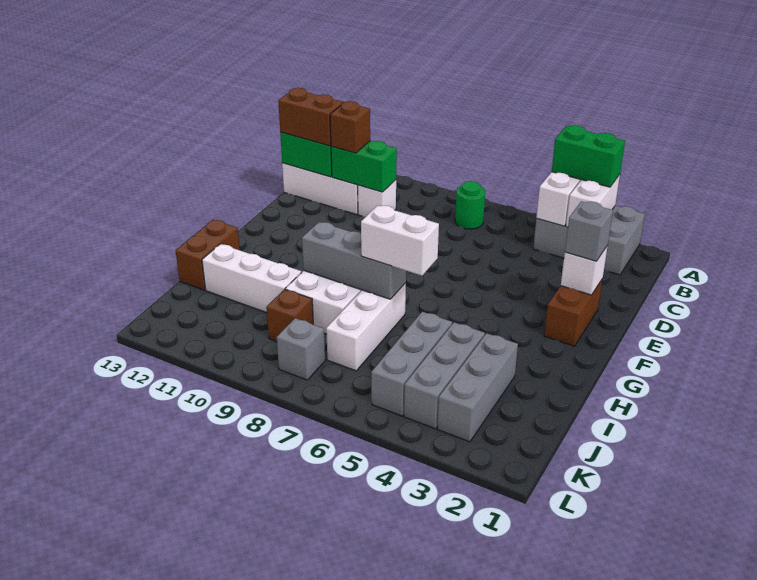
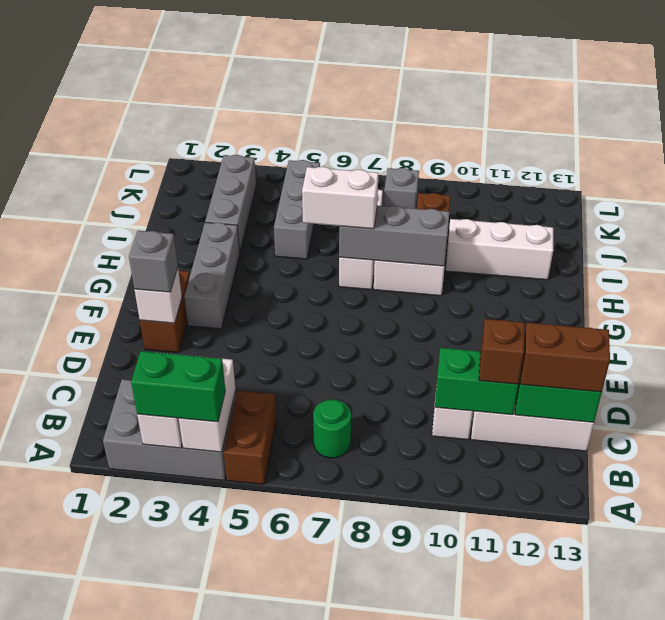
brown 1x2 brick [175,220,240,290] -> brown 1x2 brick moved to [224,390,276,484]
grey 1x3 brick [404,322,485,429] -> grey 1x3 brick moved to [184,222,240,329]

